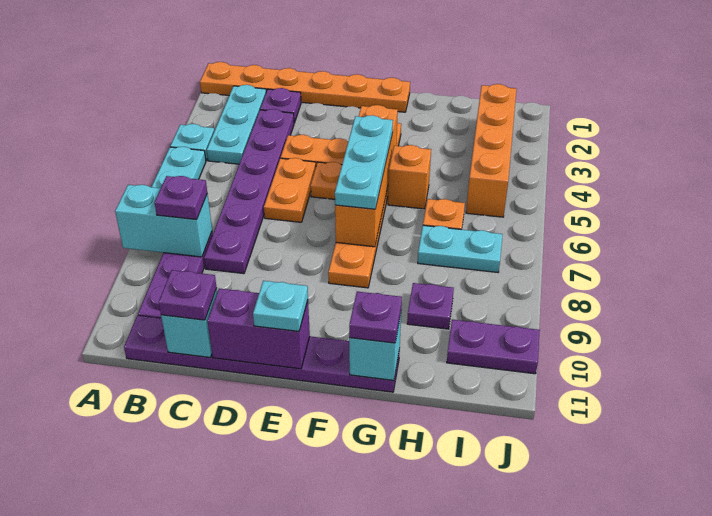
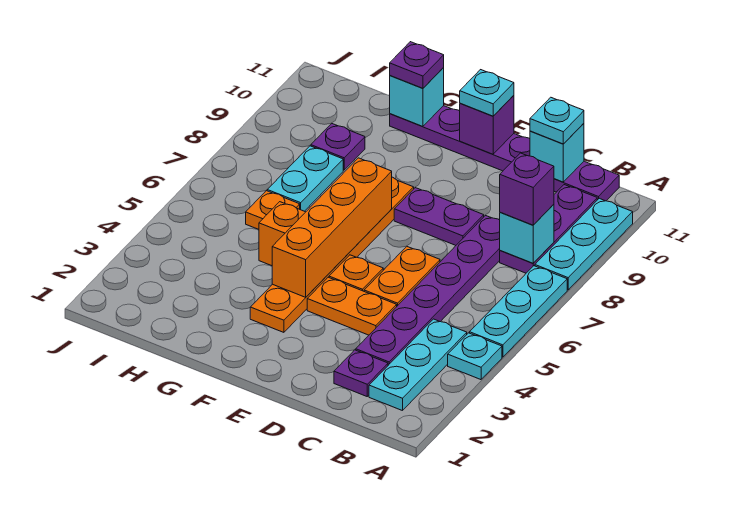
orange 1x6 plate [200,62,410,112] -> none
cyan 1x2 brick [115,185,212,257] -> cyan 1x1 brick [500,204,554,263]
purple 1x1 plate [155,176,207,220] -> purple 1x1 brick [500,153,554,225]
purple 1x1 plate [159,270,217,320] -> cyan 1x1 plate [530,97,584,144]
purple 1x2 brick [207,288,310,369] -> purple 1x1 brick [460,95,514,154]
cyan 1x3 plate [335,115,393,209] -> cyan 1x3 plate moved to [535,198,633,290]
cyan 1x2 plate [418,225,503,272] -> cyan 1x2 plate turned to [267,146,343,211]
orange 1x4 brick [466,84,516,217] -> none
purple 1x2 plate [447,320,540,374] -> purple 1x2 plate moved to [394,188,484,245]

